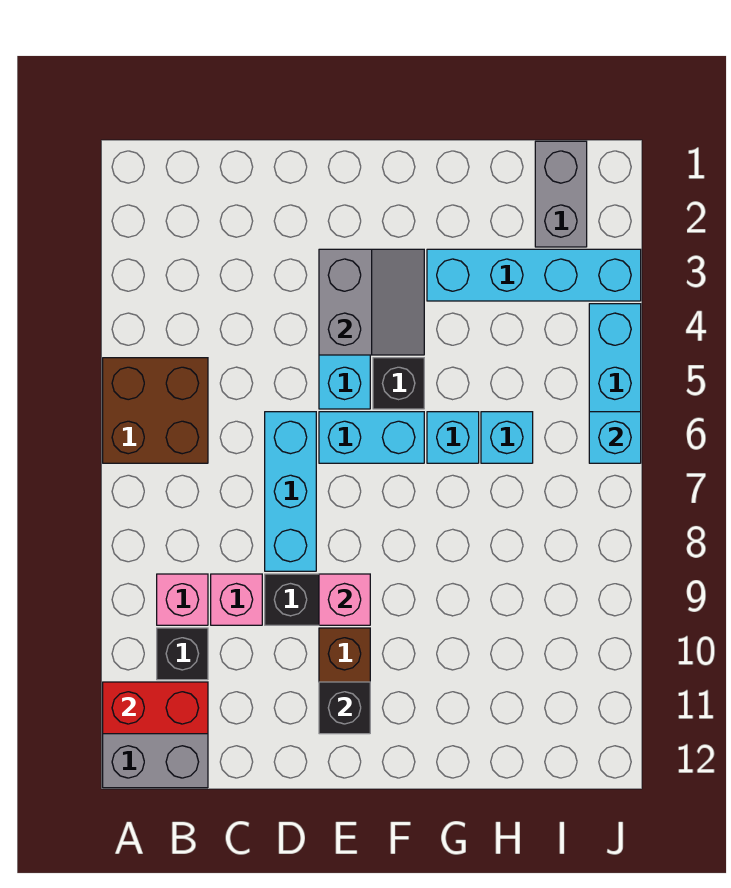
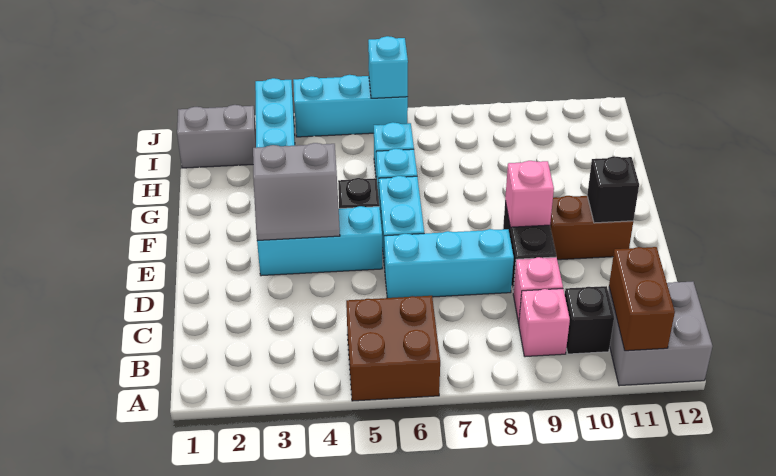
red 1x2 brick [103,682,208,734] -> brown 1x2 brick [609,247,675,351]
grey 2x2 slope [319,249,424,355] -> grey 2x2 slope turned to [253,143,340,240]

